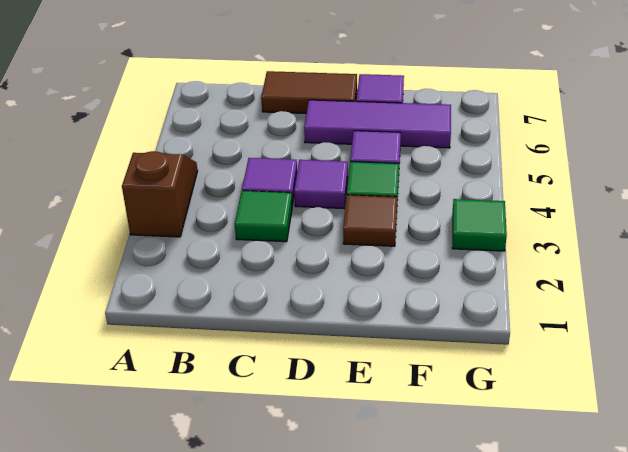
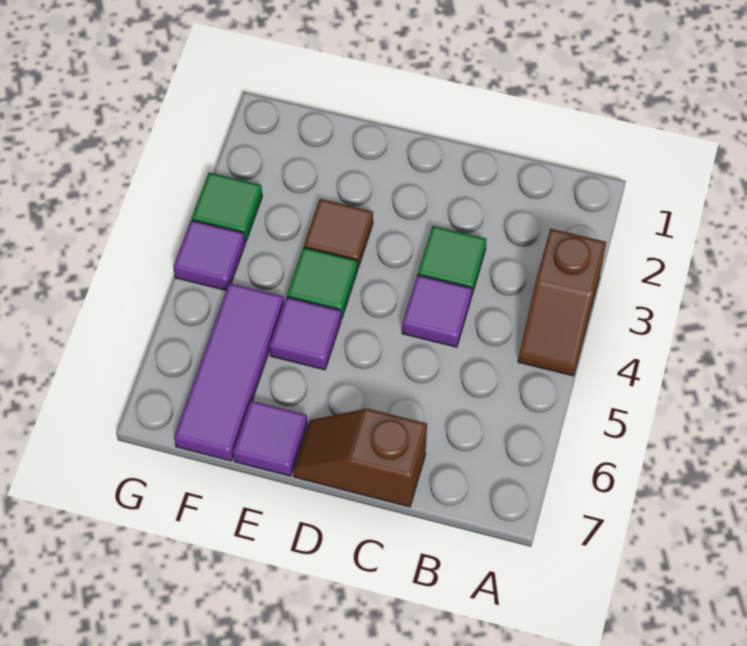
brown 1x2 tile [261,71,357,113] -> brown 1x2 slope [293,409,427,507]
purple 1x1 tile [294,160,348,208] -> purple 1x1 tile moved to [173,220,245,290]
purple 1x3 tile [304,100,451,148] -> purple 1x3 tile turned to [174,283,284,461]

